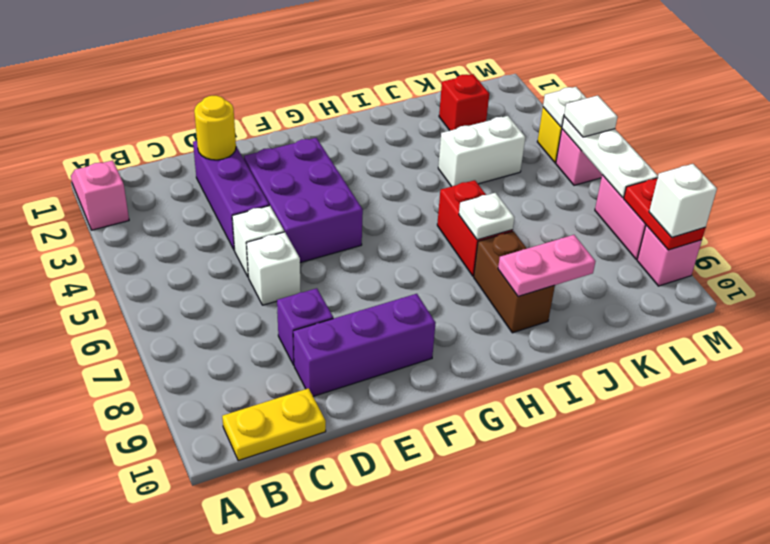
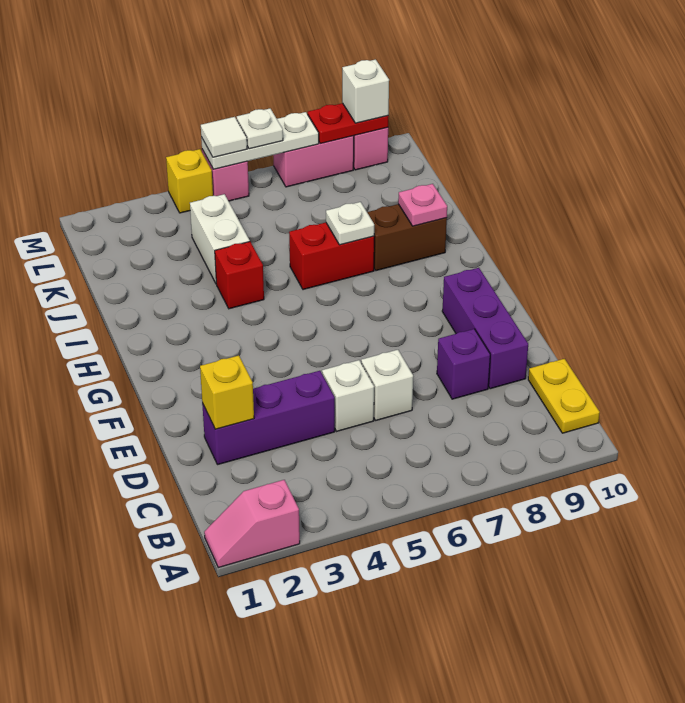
yellow 1x1 round brick [194,96,236,160] -> yellow 1x1 brick [200,355,254,429]
purple 2x3 brick [244,138,363,263] -> none
pink 1x2 plate [498,235,595,297] -> pink 1x1 plate [398,184,447,226]
red 1x1 brick [439,74,489,130] -> red 1x1 brick moved to [215,242,264,309]
white 1x1 plate [543,87,586,127] -> white 1x1 plate moved to [237,108,283,149]

